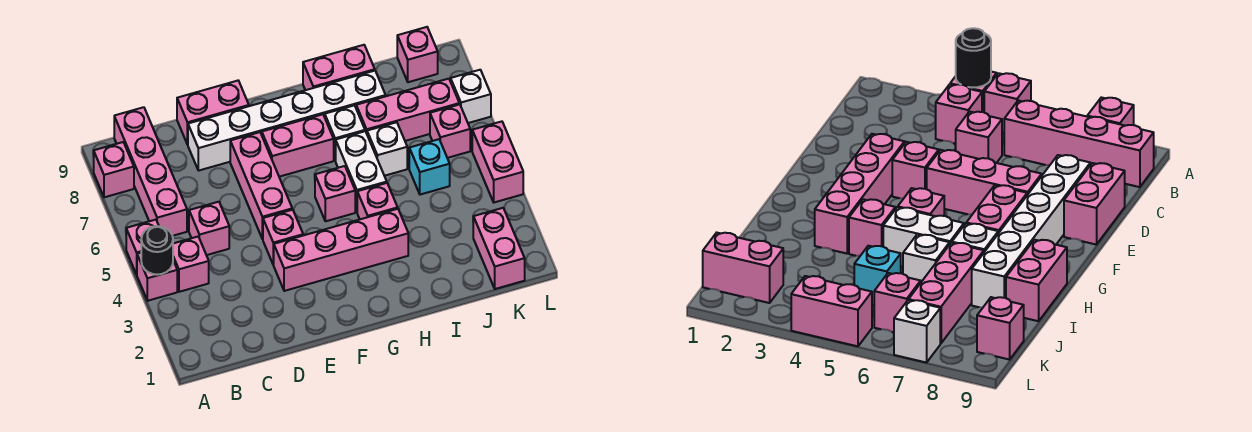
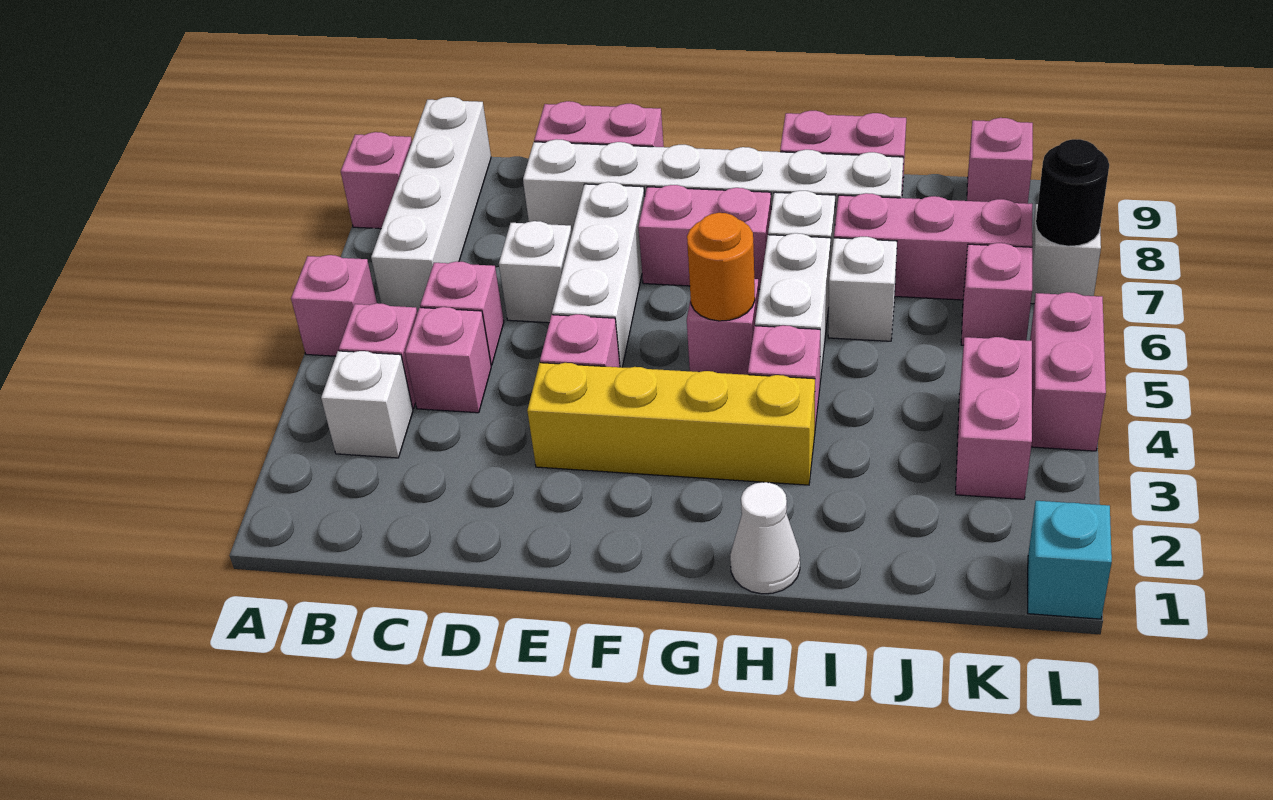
pink 1x1 brick [137,253,177,301] -> pink 1x1 brick moved to [405,307,491,413]
black 1x1 round brick [141,226,173,275] -> black 1x1 round brick moved to [1036,139,1109,246]
none -> white 1x1 brick [321,351,413,458]
pink 1x4 brick [114,107,187,236] -> white 1x4 brick [371,97,491,313]
none -> white 1x1 brick [499,221,572,323]
pink 1x4 brick [274,209,408,291] -> yellow 1x4 brick [527,363,815,485]
pink 1x3 brick [230,132,292,239] -> white 1x3 brick [552,182,645,367]
none -> orange 1x1 round brick [687,213,755,321]
none -> white 1x1 cone [730,482,800,594]
cyan 1x1 brick [409,139,450,195] -> cyan 1x1 brick moved to [1028,501,1112,619]
pink 1x2 brick [473,208,525,289] -> pink 1x2 brick moved to [956,337,1032,499]

